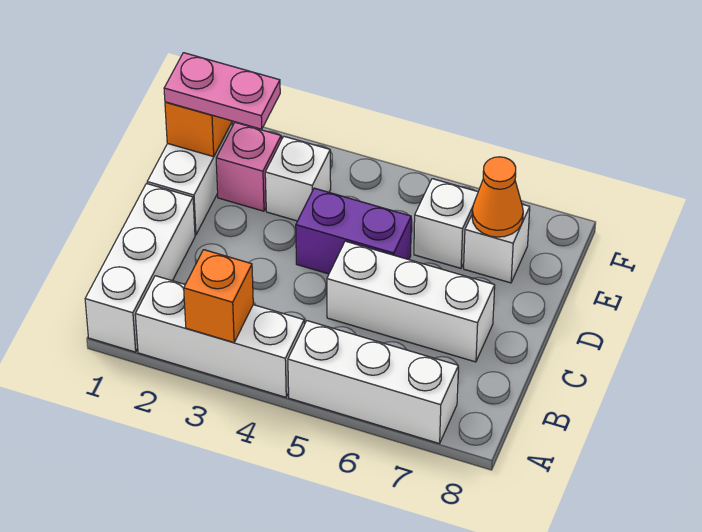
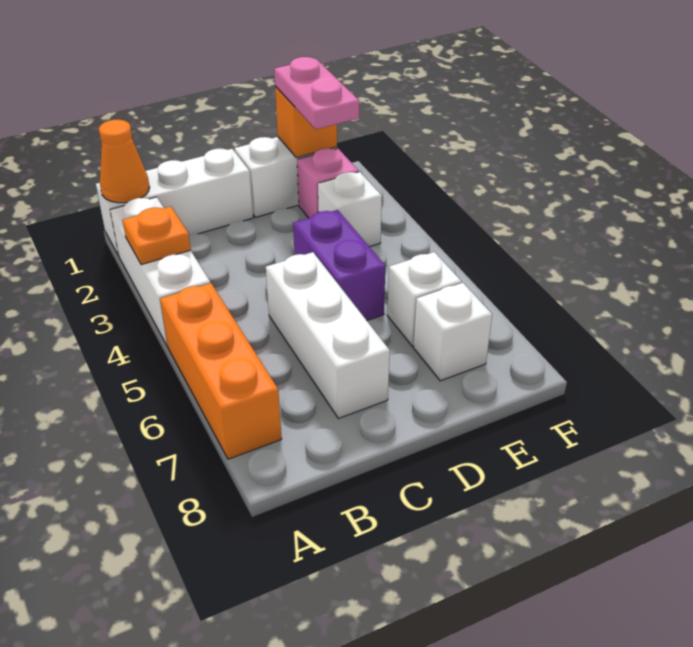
orange 1x1 brick [184,250,253,342] -> orange 1x1 plate [123,207,191,265]
white 1x3 brick [288,321,458,444] -> orange 1x3 brick [160,283,282,459]
orange 1x1 cone [472,157,523,237] -> orange 1x1 cone moved to [99,120,150,203]

